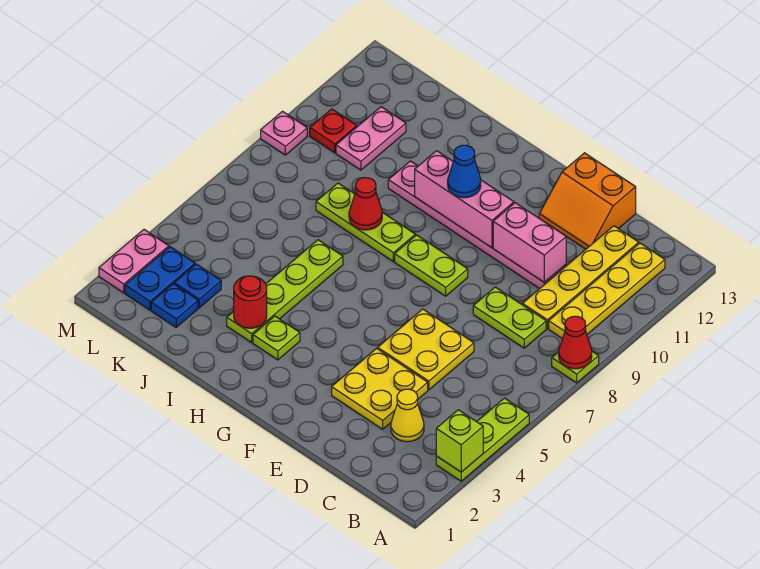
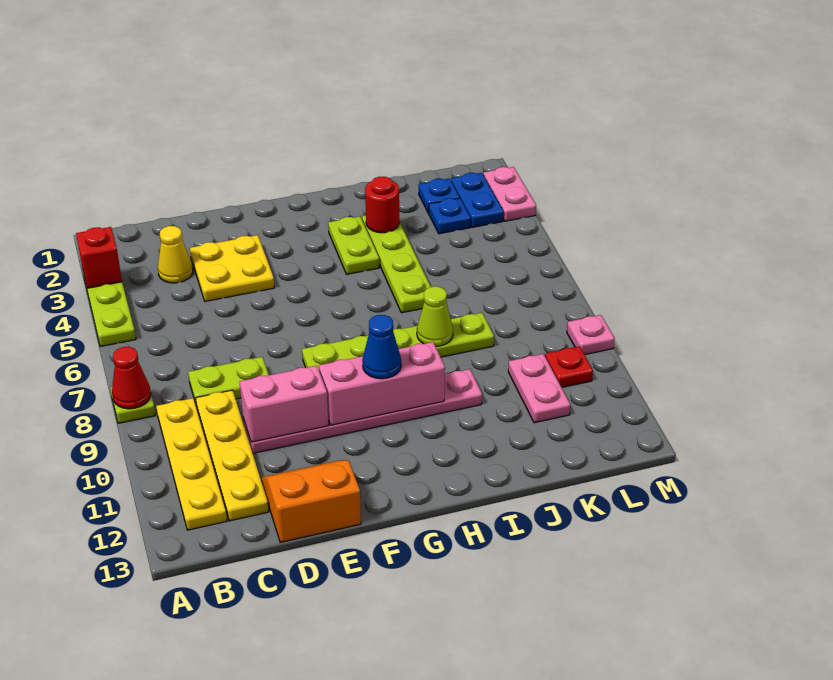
lime 1x1 brick [436,410,483,472] -> red 1x1 brick [76,227,122,288]
yellow 2x2 plate [378,309,474,390] -> none
lime 1x1 plate [253,316,300,360] -> lime 1x2 plate [328,216,379,274]
red 1x1 cone [349,178,382,230] -> lime 1x1 cone [417,286,453,346]

